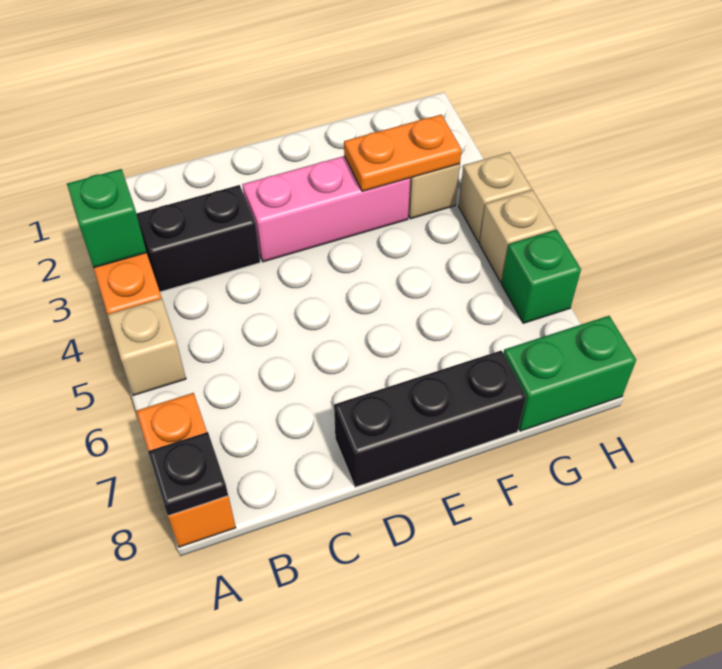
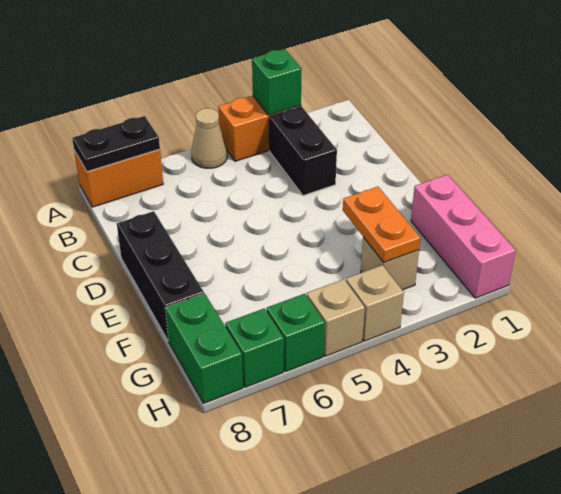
tan 1x1 brick [108,299,186,395] -> tan 1x1 cone [191,108,227,168]
black 1x1 plate [148,432,228,516] -> black 1x2 plate [72,116,160,172]
pink 1x3 brick [242,156,410,262] -> pink 1x3 brick moved to [411,175,516,298]
none -> green 1x1 brick [225,308,284,387]

